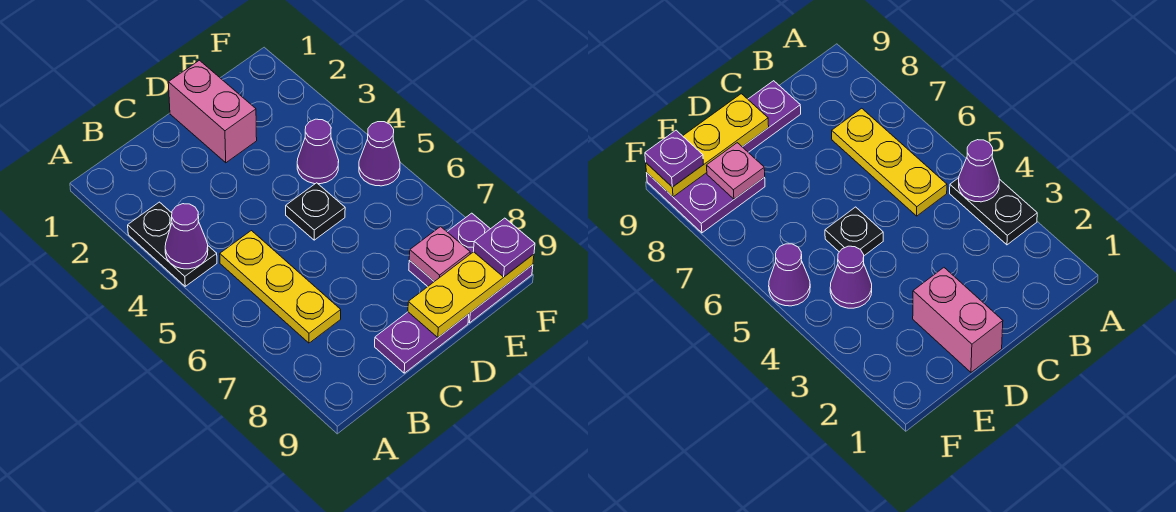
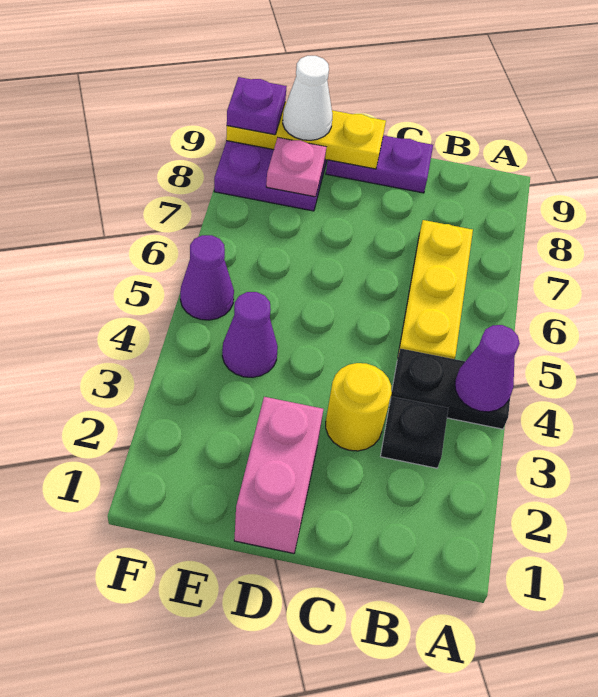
black 1x2 plate [128,202,217,286] -> black 1x2 plate turned to [389,348,510,429]
none -> yellow 1x1 round brick [326,363,392,451]
black 1x1 plate [286,183,345,240] -> black 1x1 plate moved to [380,397,448,468]
none -> white 1x1 cone [283,56,332,140]

